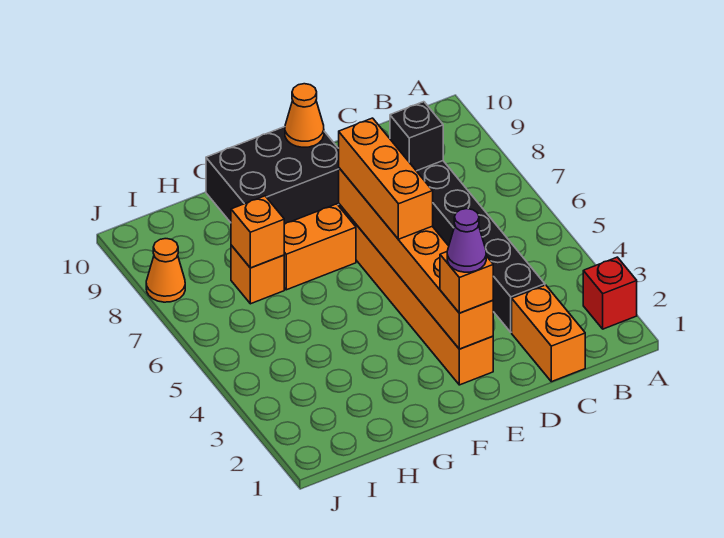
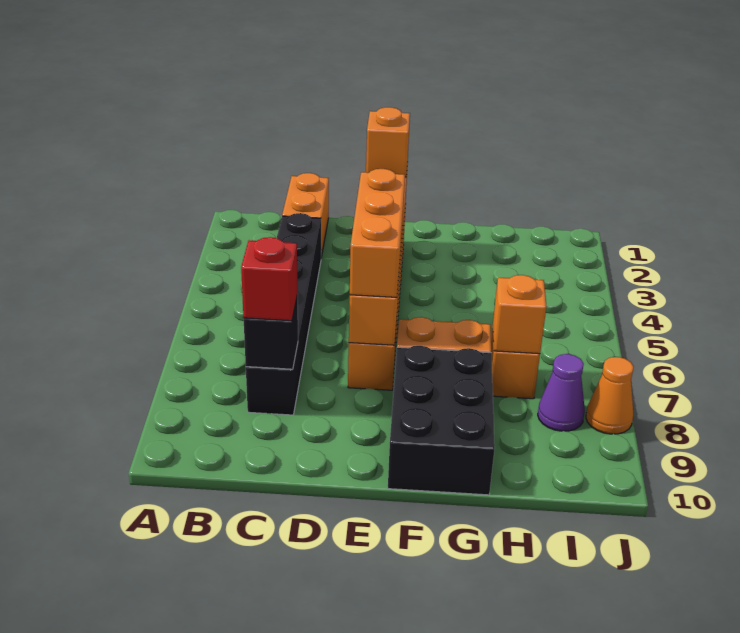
red 1x1 brick [583,257,637,329] -> red 1x1 brick moved to [241,237,298,321]
purple 1x1 cone [447,209,486,272] -> purple 1x1 cone moved to [538,354,585,431]
black 2x3 brick [206,127,339,224] -> black 2x3 brick turned to [388,346,495,495]
orange 1x1 cone [285,84,324,147] -> none

